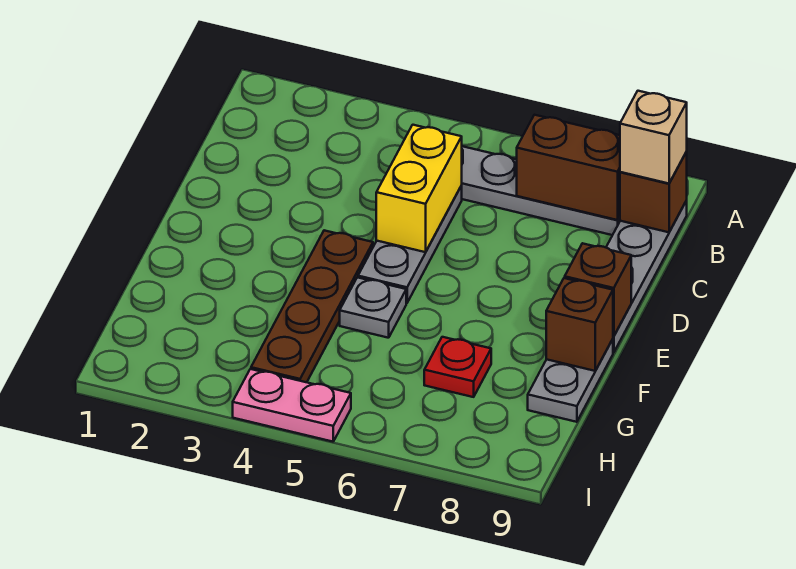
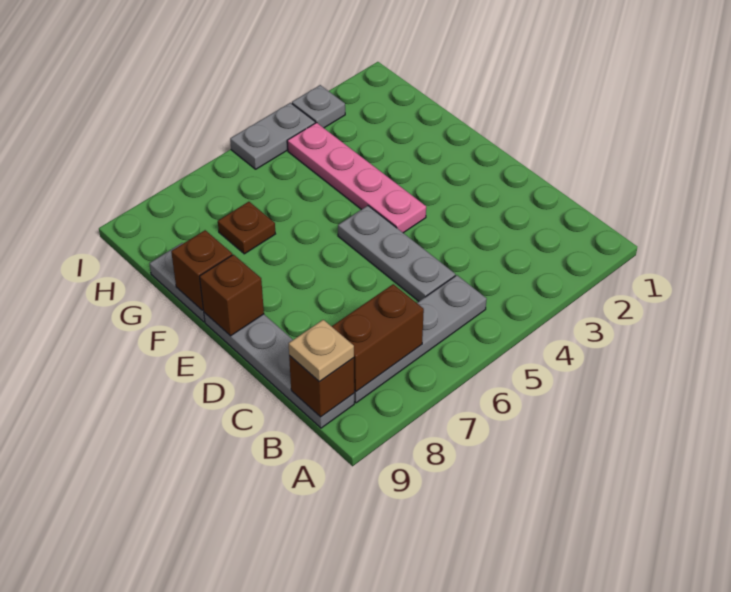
tan 1x1 brick [620,91,687,184] -> tan 1x1 plate [289,320,354,381]
yellow 1x2 brick [376,125,462,252] -> none
brown 1x4 plate [251,230,373,382] -> pink 1x4 plate [287,123,426,233]
grey 1x1 plate [340,277,406,338] -> grey 1x1 plate moved to [292,85,345,128]
red 1x1 plate [424,337,491,397] -> brown 1x1 plate [218,202,275,254]
pink 1x2 plate [233,369,351,442] -> grey 1x2 plate [230,103,315,169]

